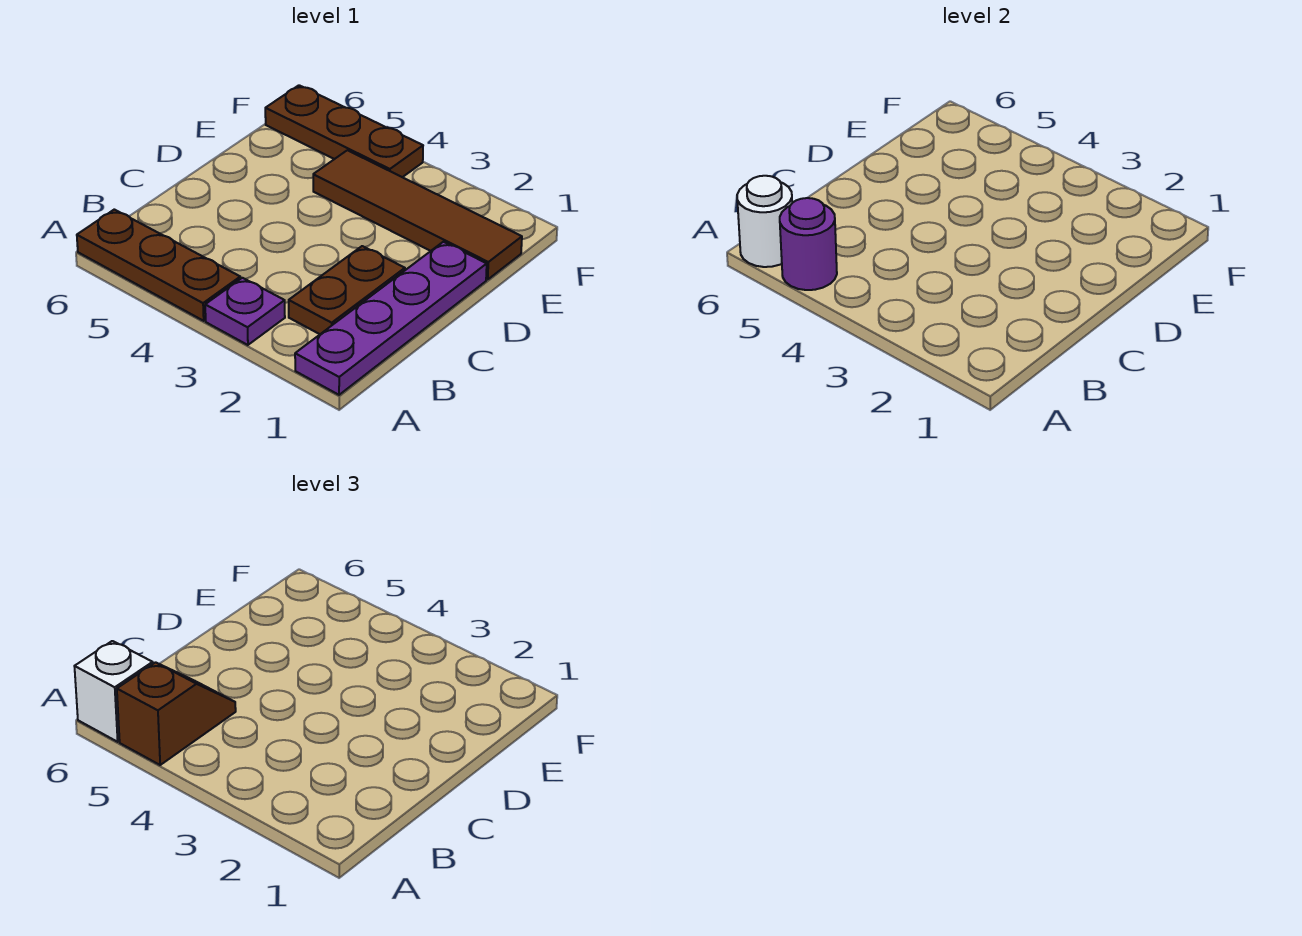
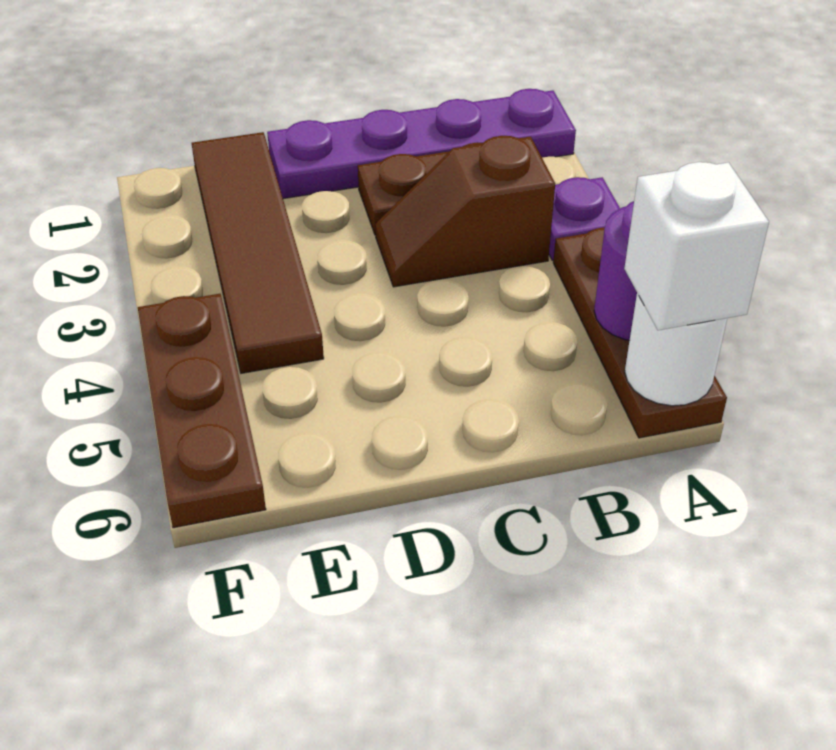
brown 1x2 slope [117,662,236,765] -> brown 1x2 slope moved to [375,136,555,287]

